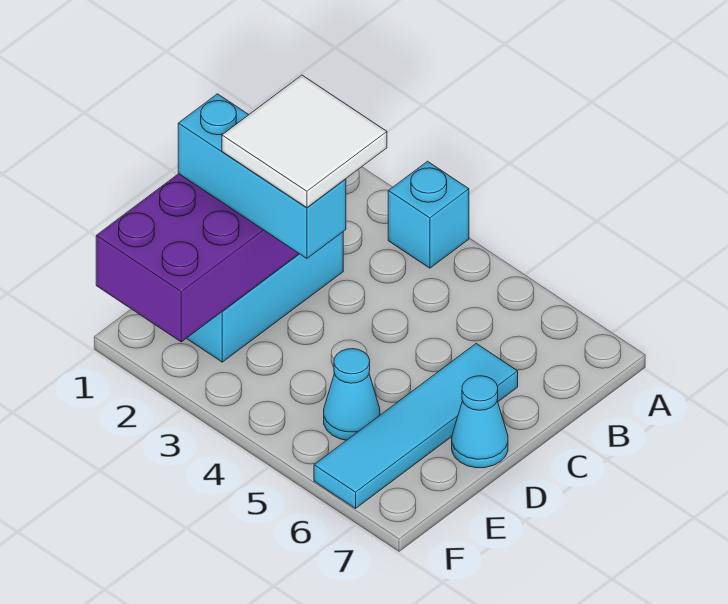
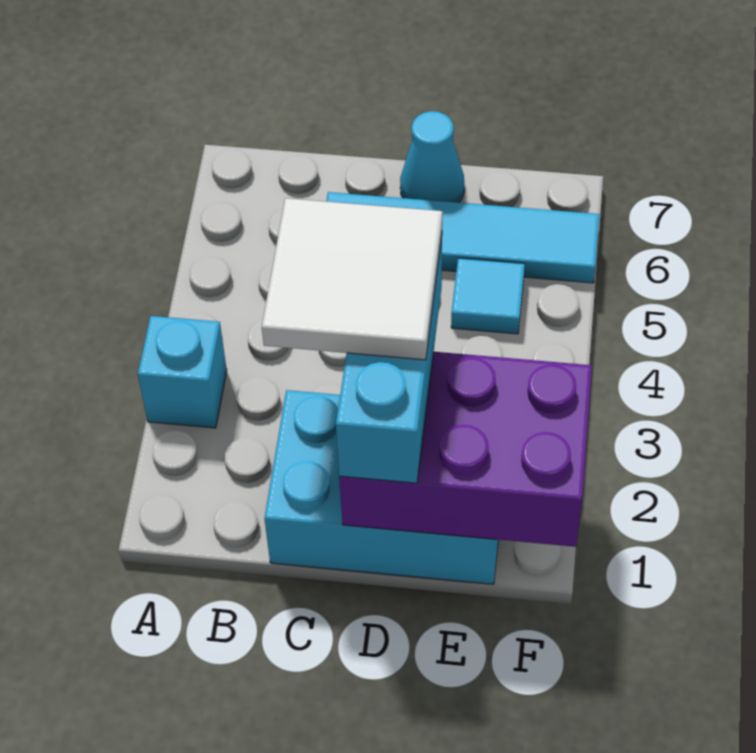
cyan 1x1 cone [324,349,380,440] -> cyan 1x1 tile [451,258,525,334]

